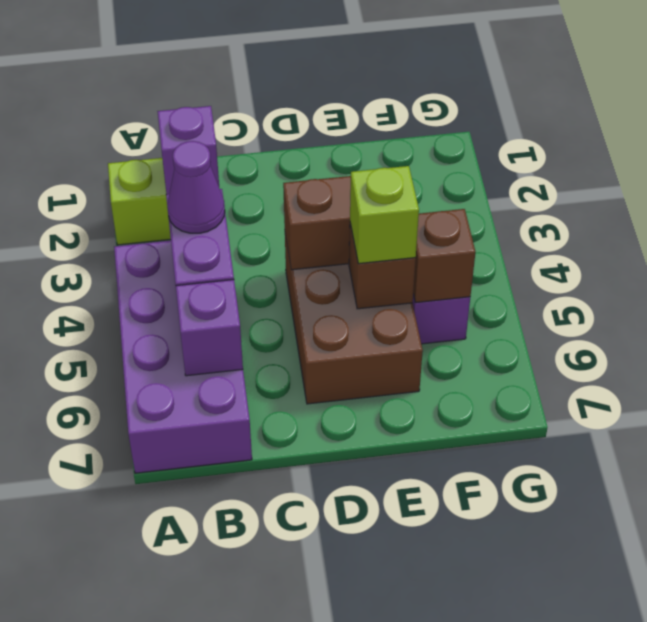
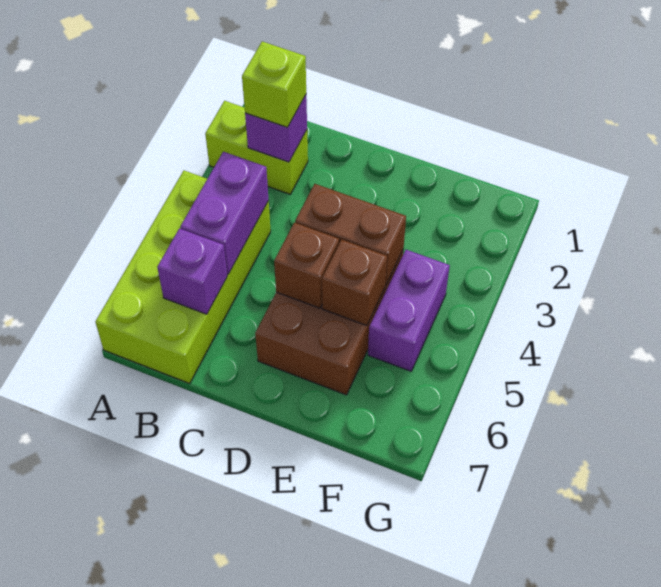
purple 2x4 brick [114,241,252,473] -> lime 2x4 brick [96,171,271,383]
purple 1x1 cone [167,141,225,233] -> none
lime 1x1 brick [350,166,419,264] -> lime 1x1 brick moved to [242,42,306,127]
brown 1x1 brick [413,209,475,303] -> brown 1x1 brick moved to [274,223,339,308]

